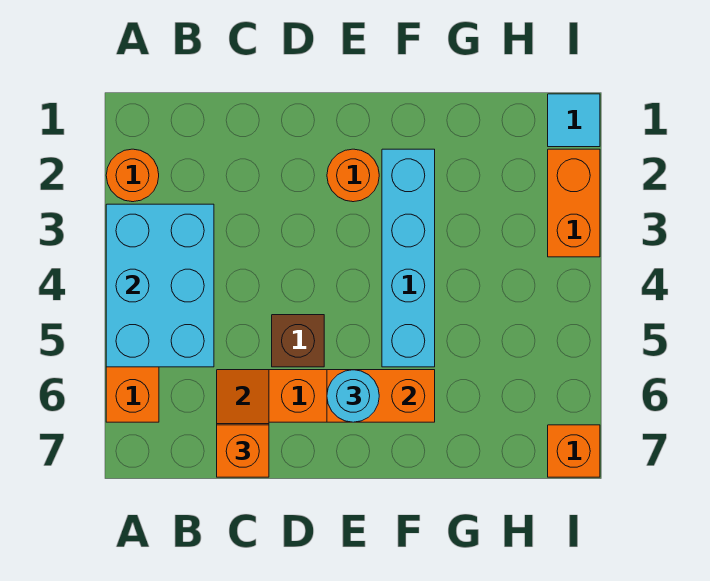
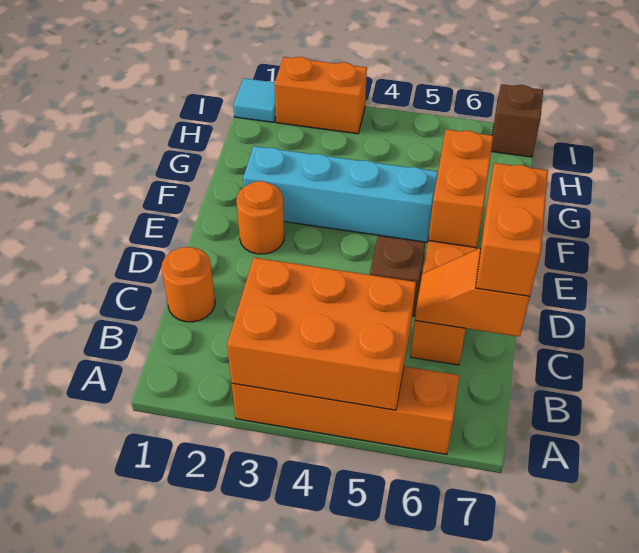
orange 1x1 round brick [106,149,159,202] -> orange 1x1 round brick moved to [161,247,215,322]
cyan 2x3 brick [106,204,214,367] -> orange 2x3 brick [227,258,416,410]
orange 1x1 brick [217,425,269,477] -> orange 1x2 brick [476,163,548,296]
cyan 1x1 round brick [327,370,379,422] -> none
orange 1x1 brick [548,425,600,477] -> brown 1x1 brick [491,84,543,157]

